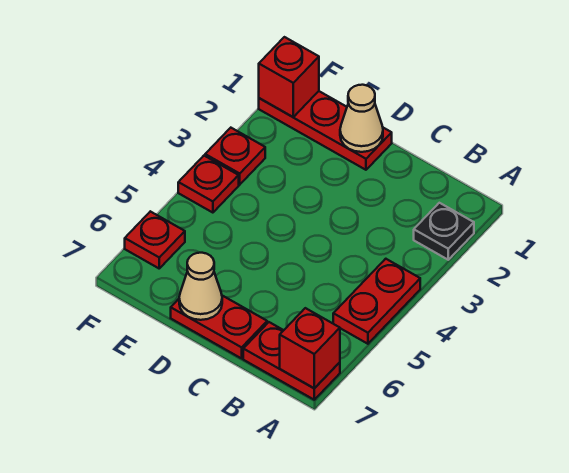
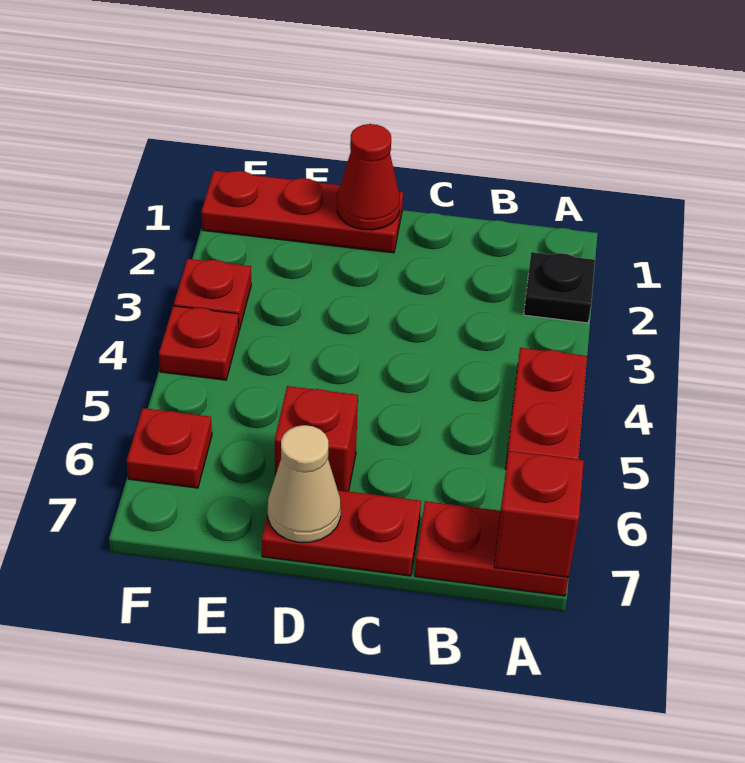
tan 1x1 cone [340,85,383,152] -> red 1x1 cone [337,124,400,230]
red 1x1 brick [259,37,319,117] -> red 1x1 brick moved to [275,386,358,491]

